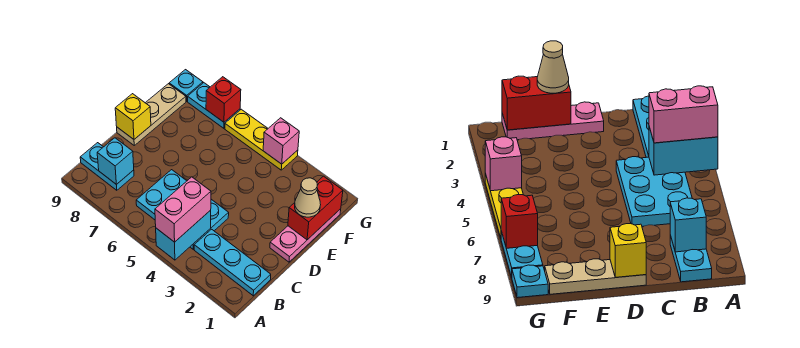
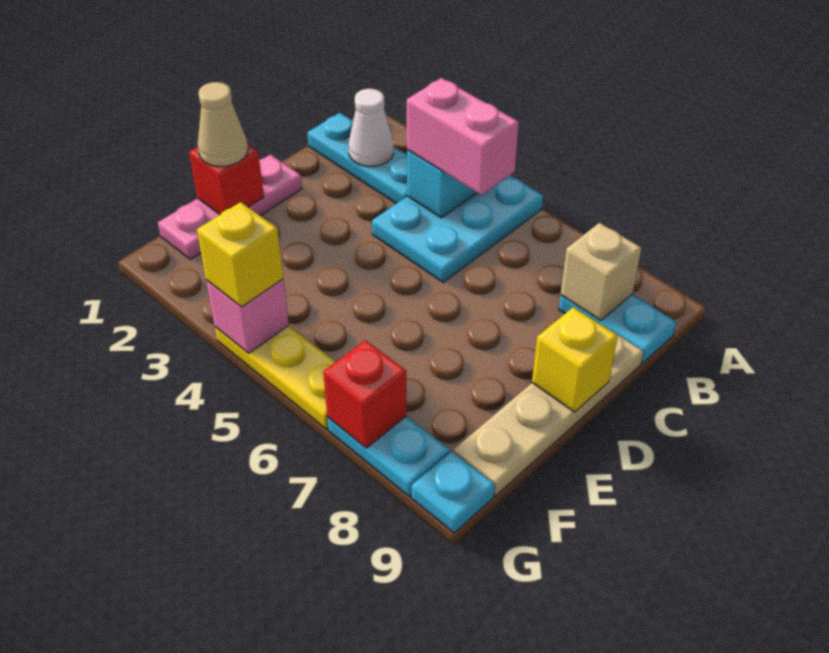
pink 1x2 brick [155,177,211,242] -> pink 1x2 brick turned to [407,78,519,195]
none -> white 1x1 cone [349,89,394,166]
cyan 2x3 plate [136,170,229,249] -> cyan 2x3 plate turned to [372,175,543,282]
cyan 1x1 brick [97,138,134,185] -> tan 1x1 brick [561,223,641,320]
tan 1x3 plate [117,84,186,145] -> tan 1x4 plate [454,324,643,496]
red 1x2 brick [288,176,343,240] -> red 1x1 brick [189,145,264,214]
none -> yellow 1x1 brick [197,202,283,307]

